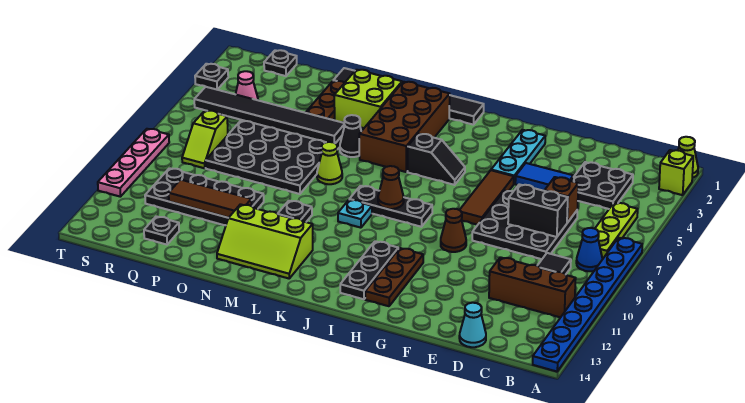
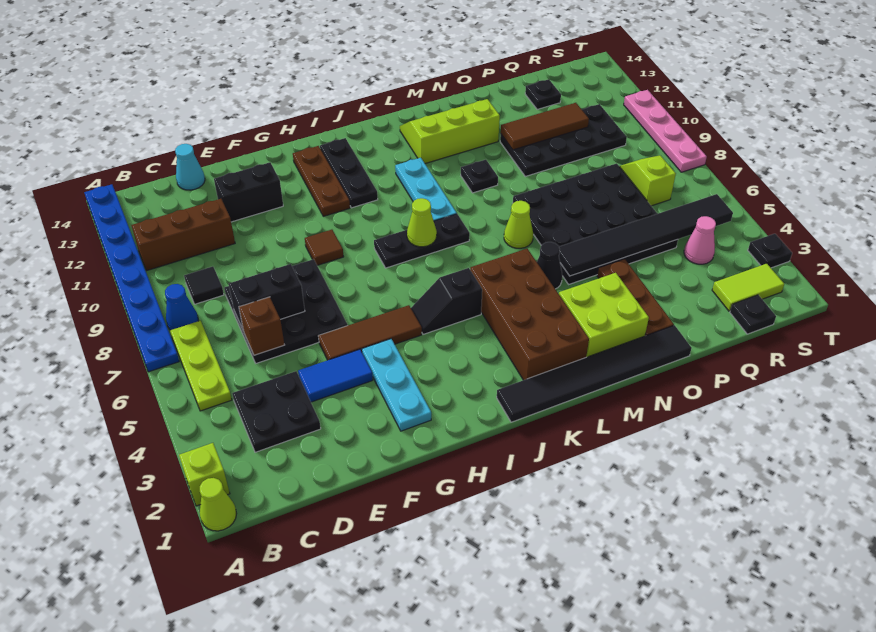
none -> black 1x2 brick [214,162,283,222]
brown 1x3 tile [460,170,514,225] -> brown 1x3 tile turned to [318,305,422,360]
brown 1x1 cone [441,209,466,252] -> brown 1x1 tile [305,230,344,265]
brown 1x1 cone [378,166,404,209] -> lime 1x1 cone [407,198,437,247]
cyan 1x1 plate [338,200,372,228] -> cyan 1x3 plate [395,158,457,221]
none -> lime 1x2 tile [712,264,784,311]

